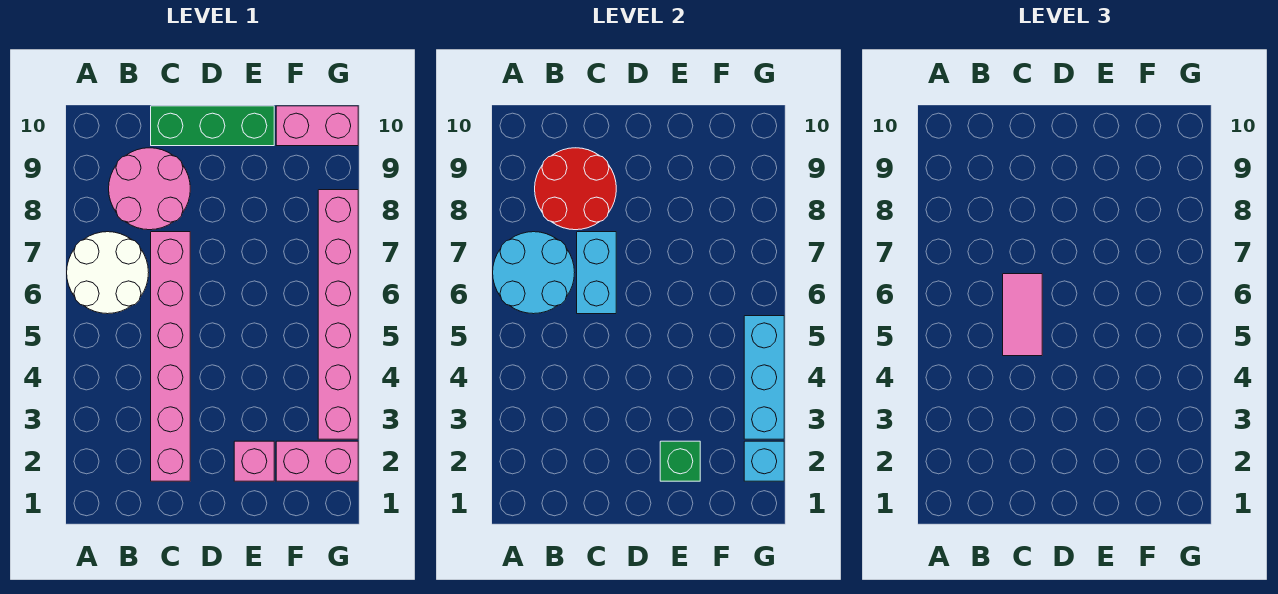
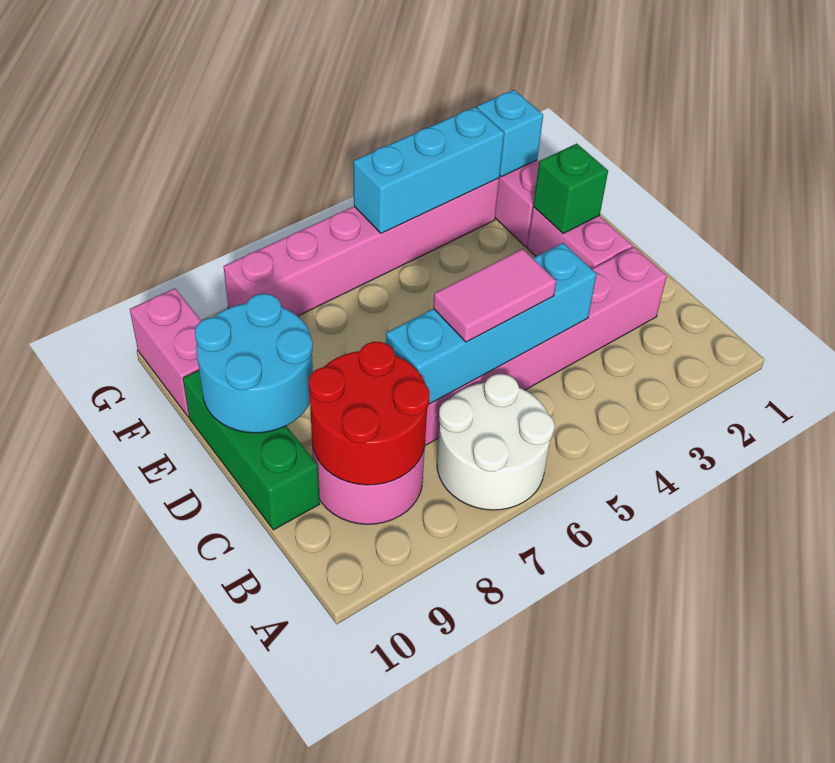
cyan 2x2 round brick [493,232,575,314] -> cyan 2x2 round brick moved to [195,294,313,433]
cyan 1x2 brick [577,232,616,314] -> cyan 1x4 brick [386,243,597,404]
pink 1x1 brick [234,441,274,481] -> pink 1x2 brick [527,207,633,269]

